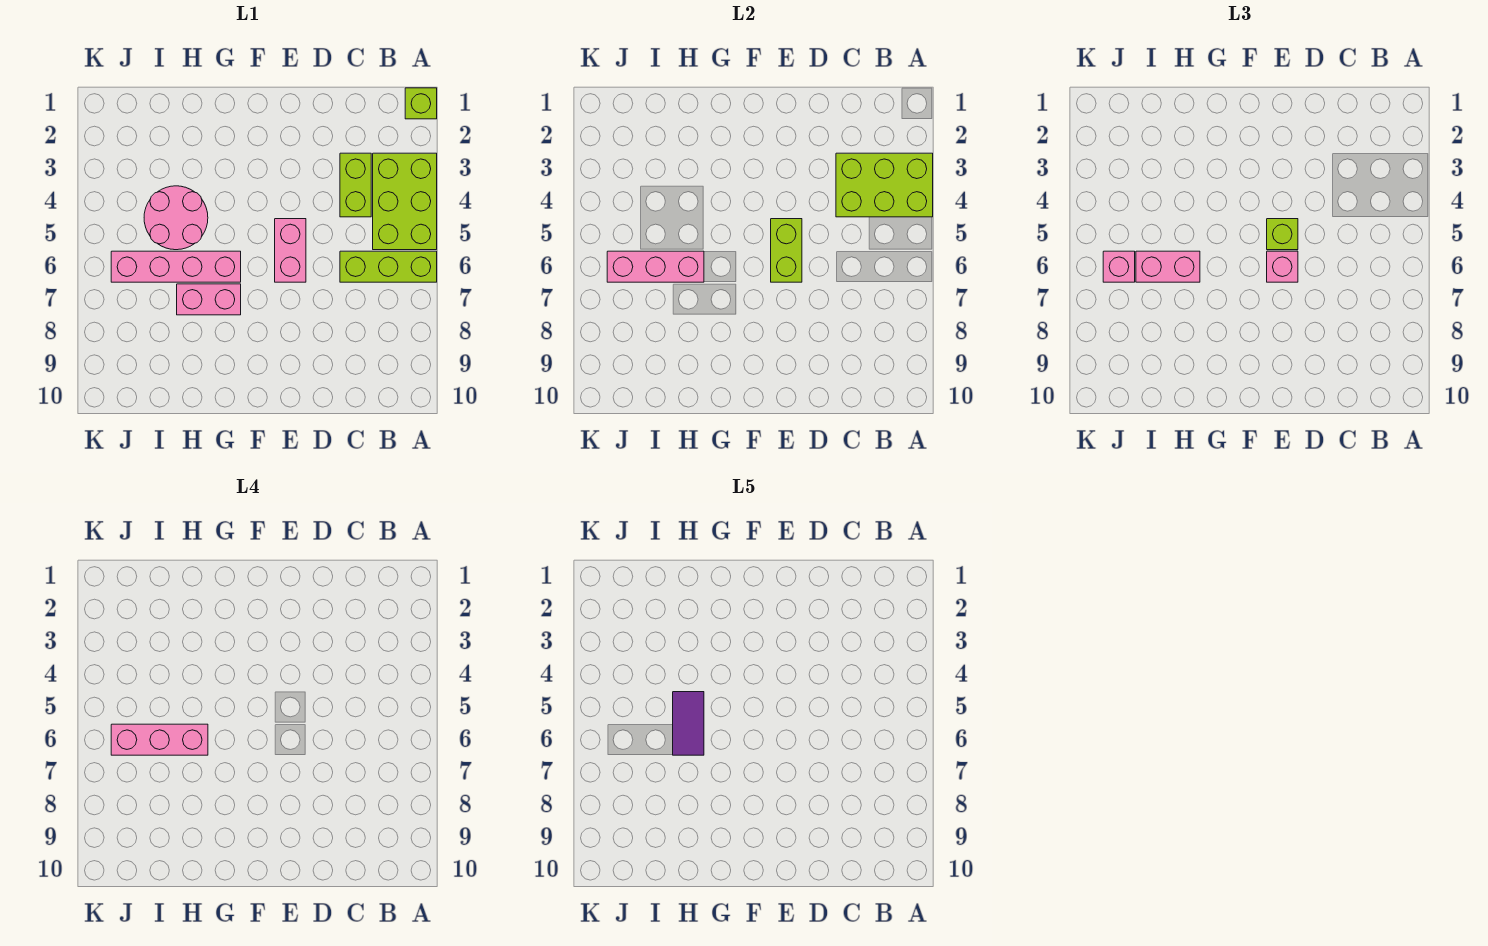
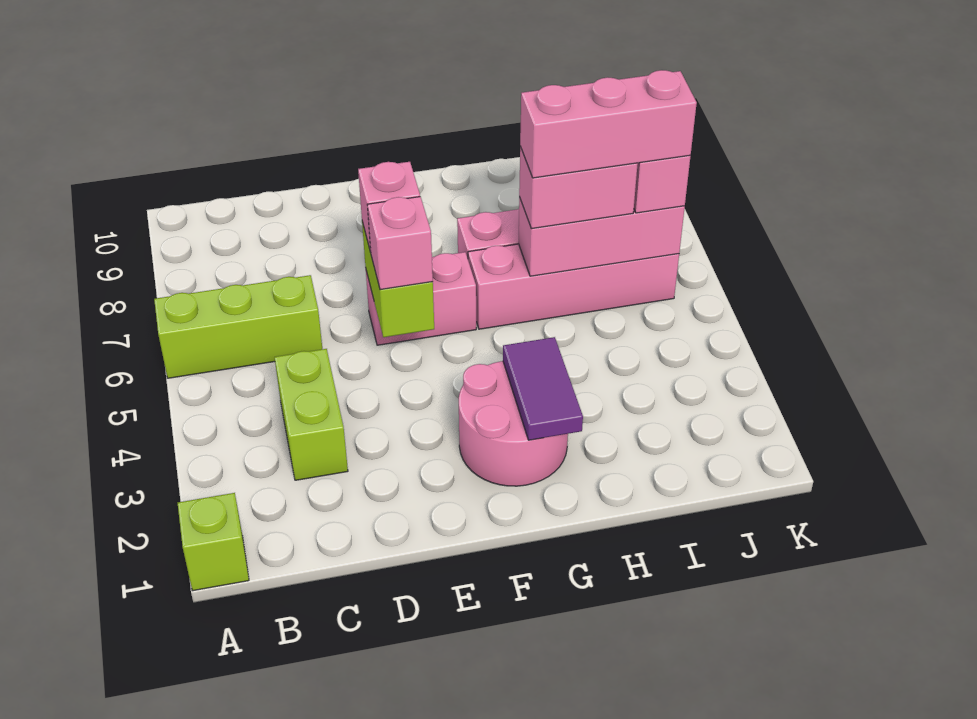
lime 2x3 brick [373,153,437,250] -> none
lime 2x3 brick [836,153,933,217] -> none
pink 1x2 brick [275,219,306,282] -> pink 1x2 brick turned to [366,252,476,345]
lime 1x1 brick [1267,219,1298,250] -> pink 1x1 brick [367,197,433,290]
pink 2x2 round brick [144,186,208,250] -> pink 2x2 round brick moved to [459,361,568,486]
purple 1x2 tile [673,692,704,755] -> purple 1x2 tile moved to [503,337,583,440]

